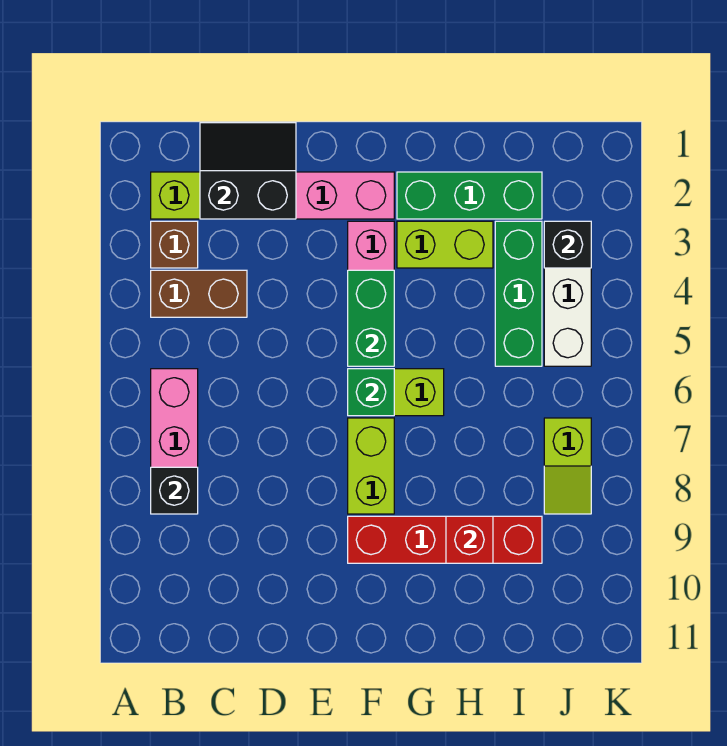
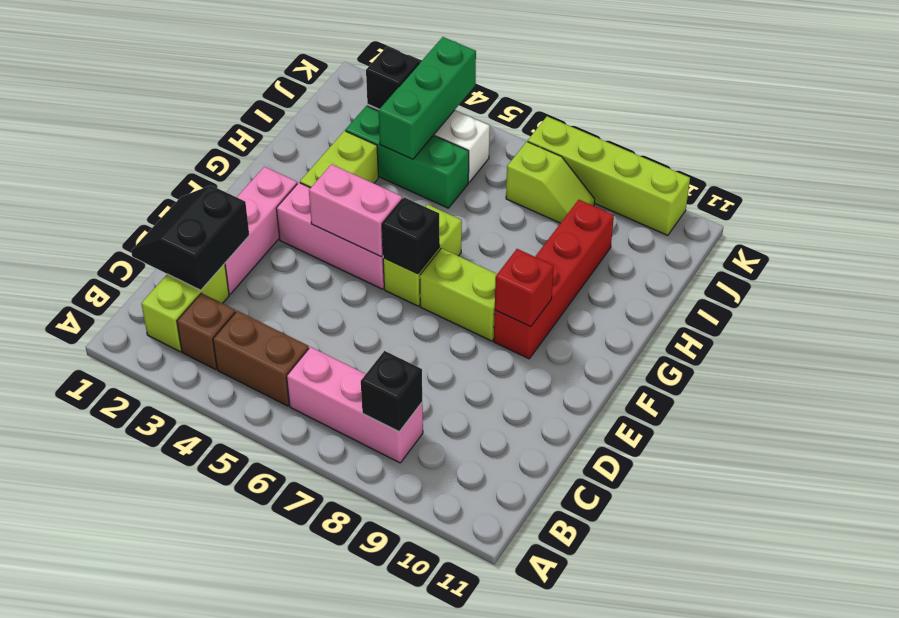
brown 1x2 brick [151,270,247,317] -> brown 1x2 brick turned to [213,311,309,406]
green 1x2 brick [348,270,394,366] -> pink 1x2 brick [309,164,402,257]
green 1x1 brick [348,369,394,416] -> black 1x1 brick [382,197,440,274]
green 1x3 brick [397,172,542,219] -> green 1x3 brick moved to [379,37,476,159]
red 1x1 brick [446,516,493,563] -> red 1x1 brick moved to [495,249,554,327]
none -> lime 1x4 brick [528,116,690,236]

